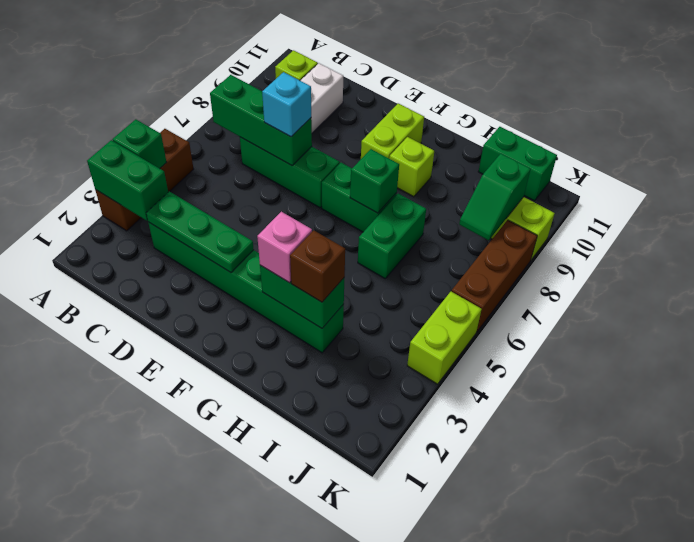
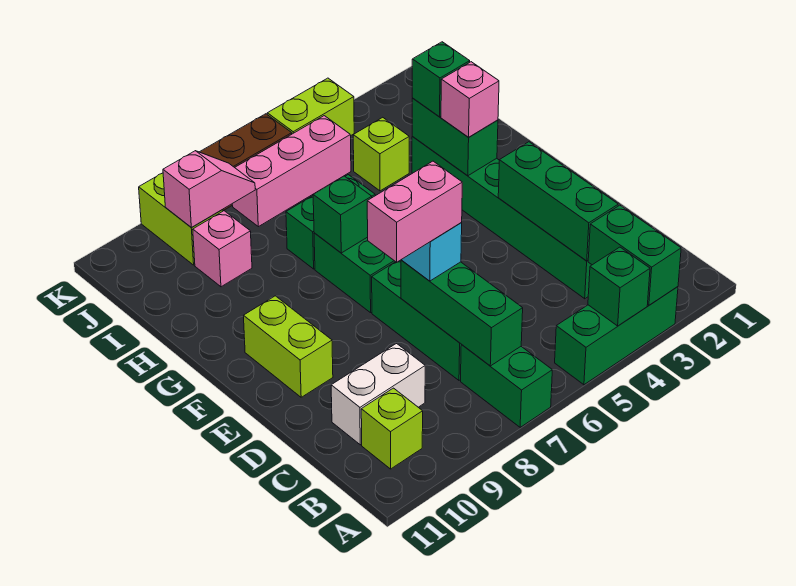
brown 1x3 brick [95,129,194,231] -> green 1x3 brick [555,287,678,385]
green 1x3 plate [146,191,254,272] -> green 1x3 brick [498,142,618,261]
none -> pink 1x2 brick [367,161,462,262]
lime 1x2 brick [361,103,424,159] -> lime 1x2 brick turned to [244,296,333,397]
lime 1x1 brick [389,137,434,197] -> lime 1x1 brick moved to [353,117,409,191]
brown 1x1 brick [290,230,345,302] -> green 1x1 brick [412,42,470,117]
none -> pink 1x1 brick [193,211,252,287]
green 1x2 brick [478,127,557,201] -> green 1x2 brick moved to [461,344,552,427]
none -> pink 1x3 brick [232,116,351,227]
green 1x2 slope [459,154,531,240] -> pink 1x2 slope [163,151,255,228]

